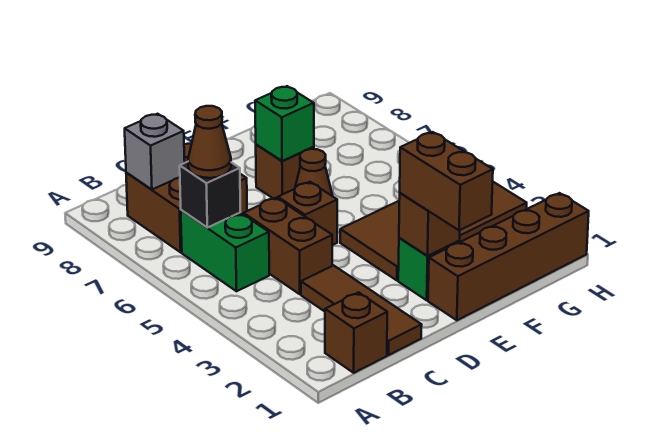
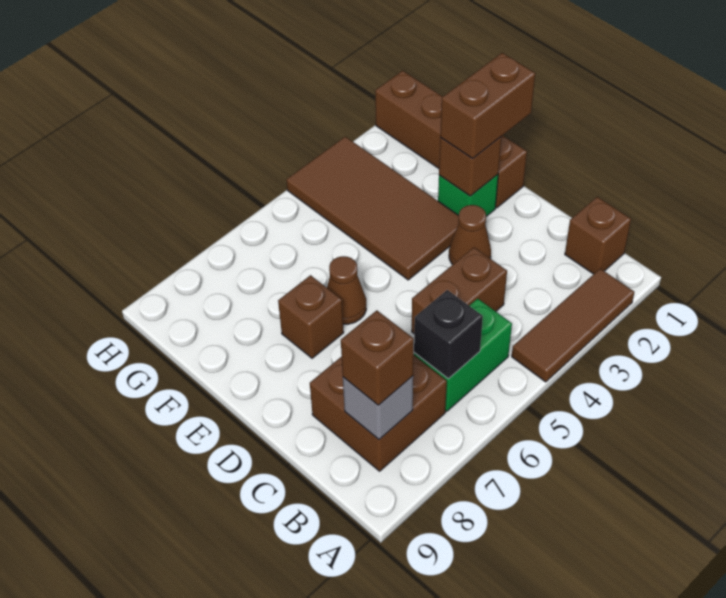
brown 1x1 cone [188,106,231,178] -> brown 1x1 cone moved to [449,205,491,265]
brown 1x3 tile [301,265,422,355] -> brown 1x3 tile moved to [512,269,634,382]
brown 1x1 brick [278,182,337,245] -> brown 1x1 brick moved to [341,310,414,405]
green 1x1 brick [255,86,314,161] -> none

